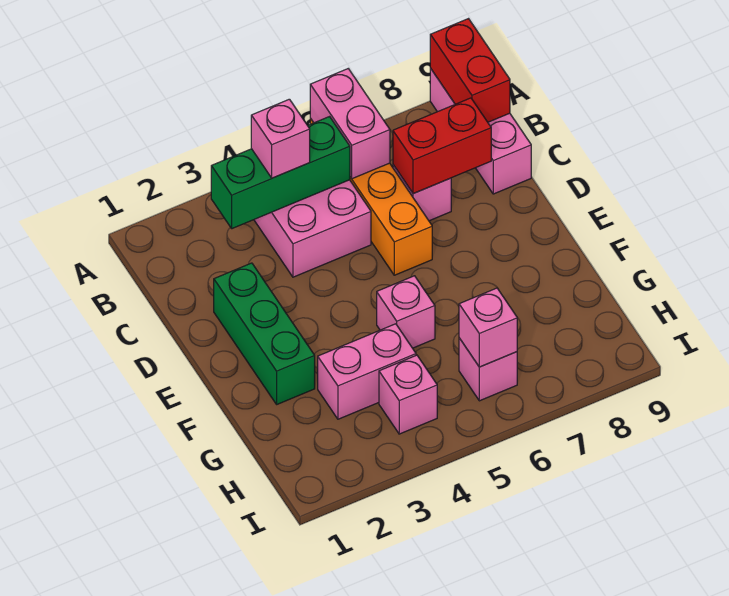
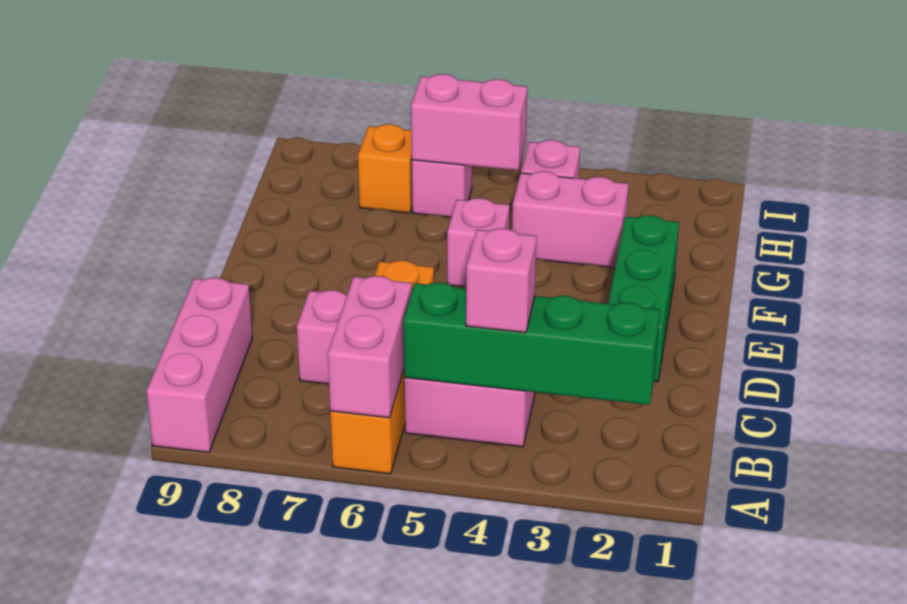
red 1x2 brick [430,19,510,122] -> none
green 1x3 brick [211,117,350,229] -> green 1x4 brick [403,283,660,405]
red 1x2 brick [393,98,491,194] -> none
pink 1x1 brick [459,288,517,367] -> pink 1x2 brick [411,74,527,170]
none -> orange 1x1 brick [358,124,412,213]

